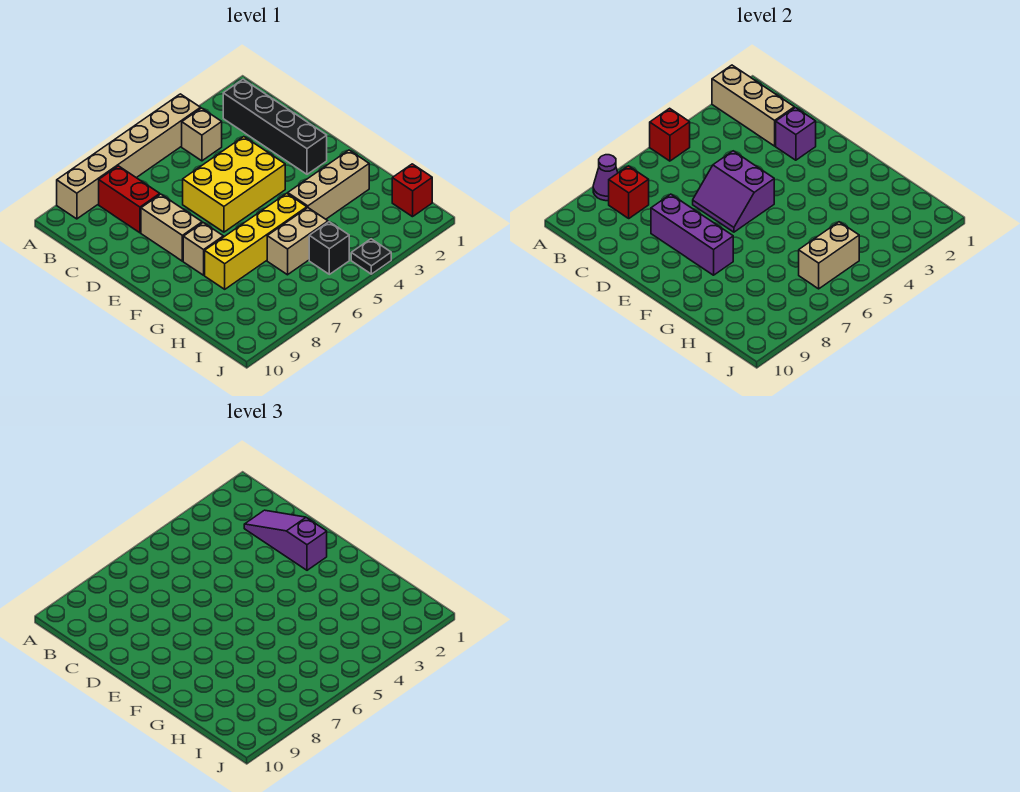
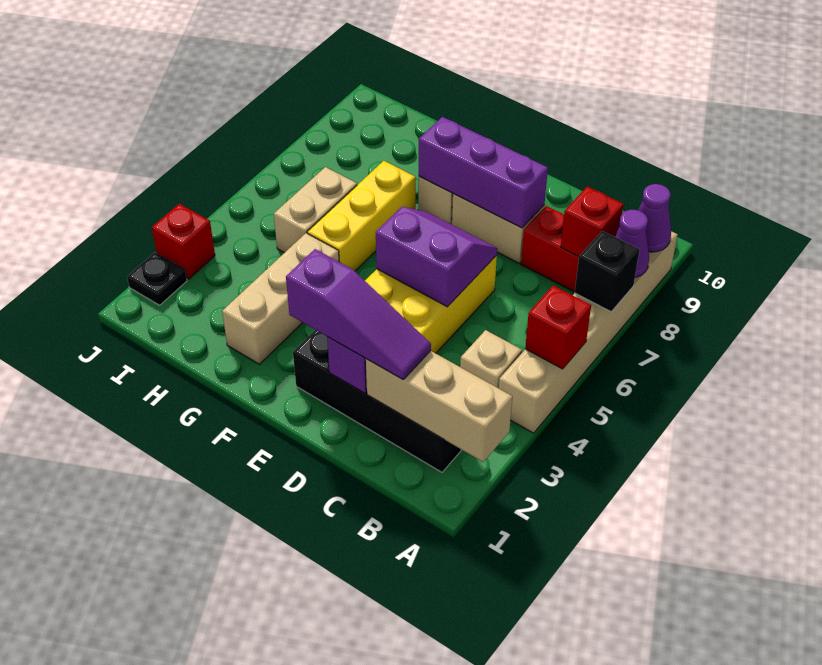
none -> purple 1x1 cone [638,184,671,252]
yellow 1x4 brick [205,193,307,289] -> yellow 1x3 brick [307,161,416,271]
red 1x1 brick [392,164,432,217] -> red 1x1 brick moved to [152,204,215,279]
black 1x1 brick [309,222,349,274] -> black 1x1 brick moved to [575,231,640,311]
tan 1x2 brick [799,222,859,289] -> none
black 1x1 plate [351,239,391,274] -> black 1x1 plate moved to [127,252,187,305]

